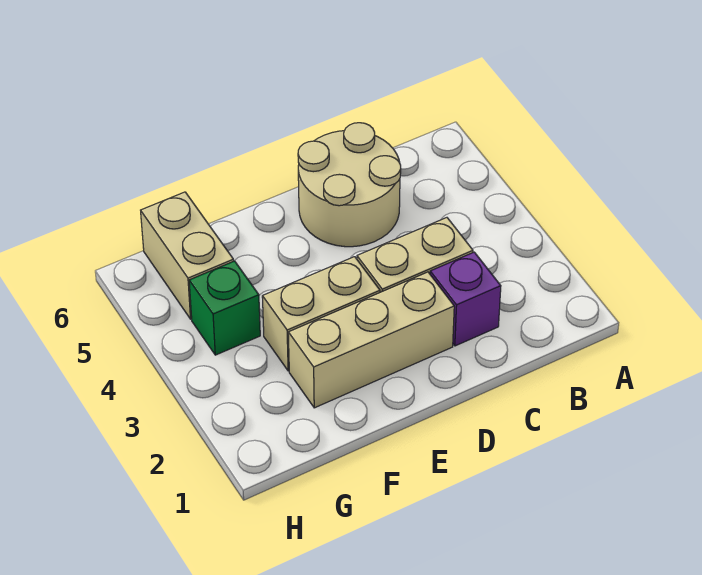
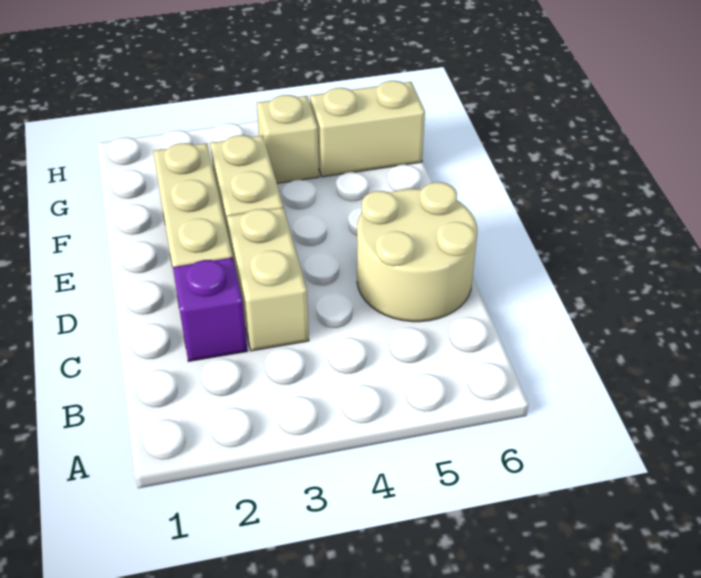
green 1x1 brick [189,261,260,355] -> tan 1x1 brick [257,95,319,183]

